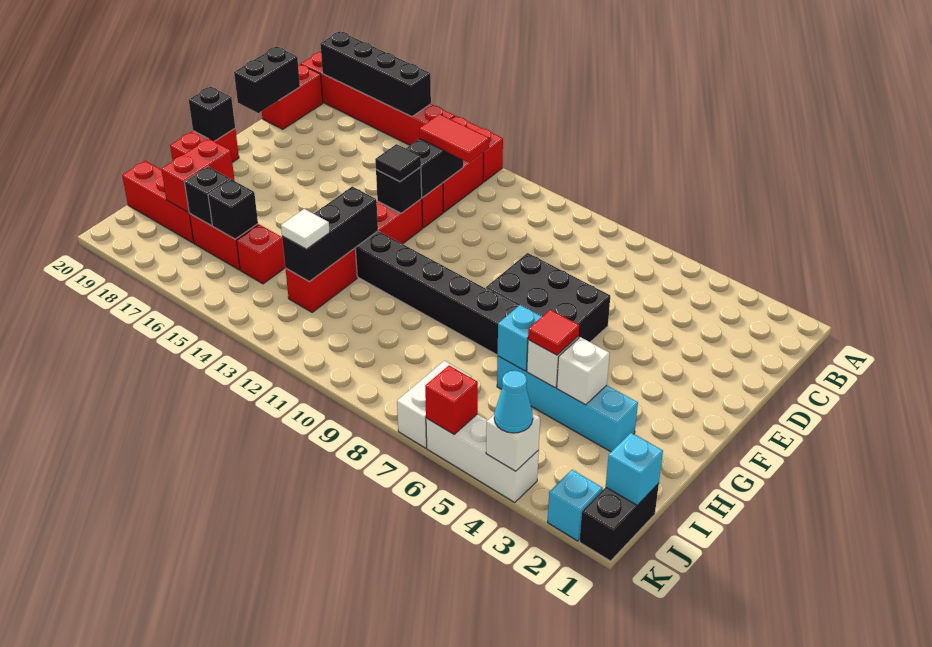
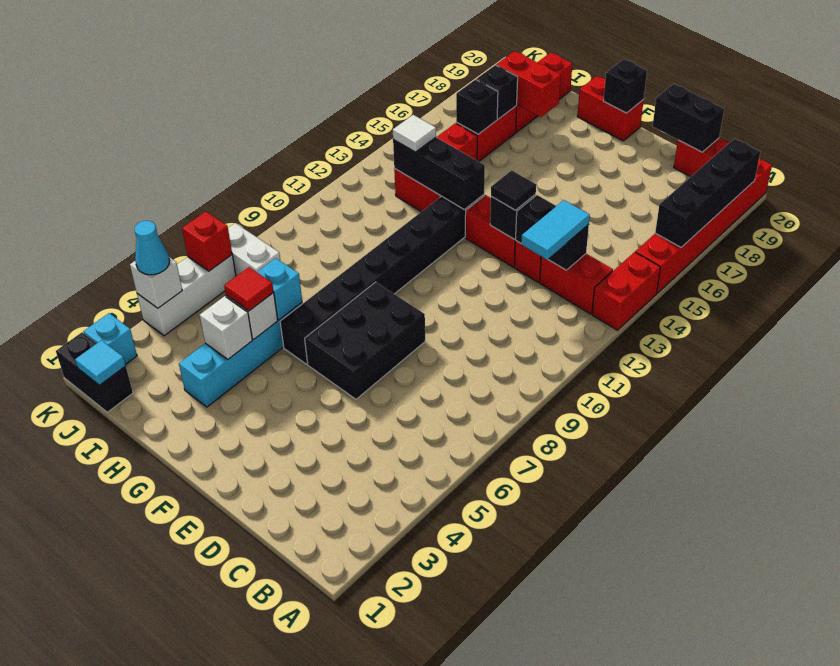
red 1x2 tile [419,114,489,163] -> cyan 1x2 tile [521,200,590,260]
cyan 1x1 brick [606,433,663,505] -> cyan 1x1 tile [75,340,126,385]

